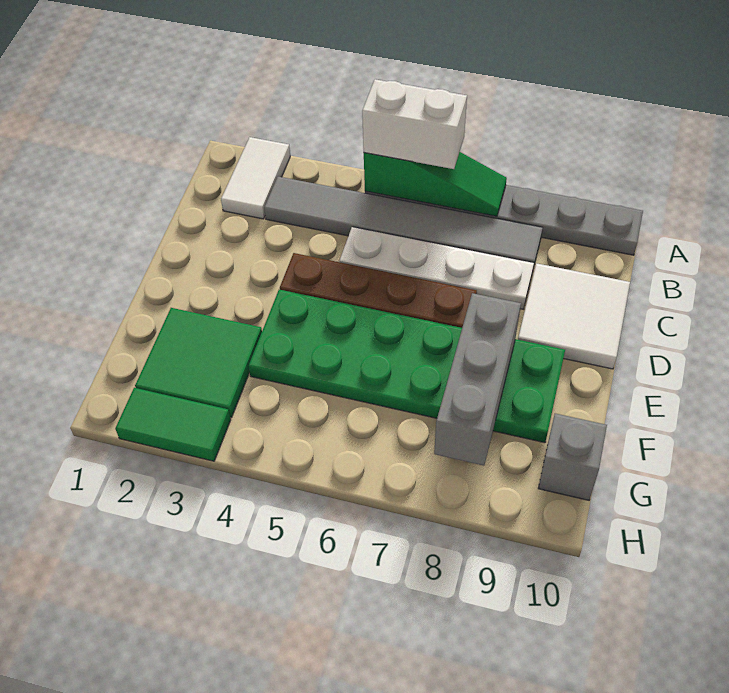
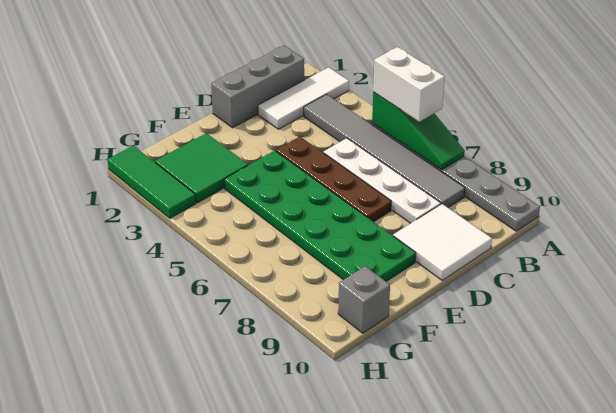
white 1x2 tile [221,137,290,219] -> white 1x3 tile [258,67,349,129]
grey 1x3 brick [434,293,521,466] -> grey 1x3 brick moved to [211,45,304,128]
green 1x2 tile [115,388,231,461] -> green 1x3 tile [107,146,196,218]

